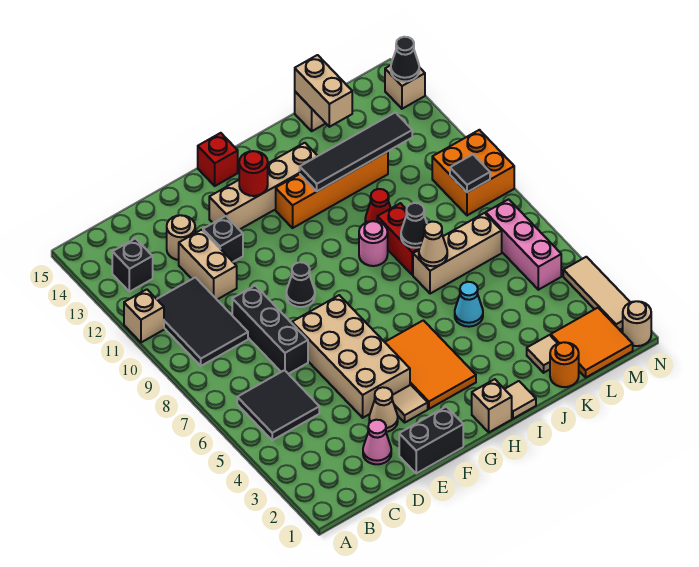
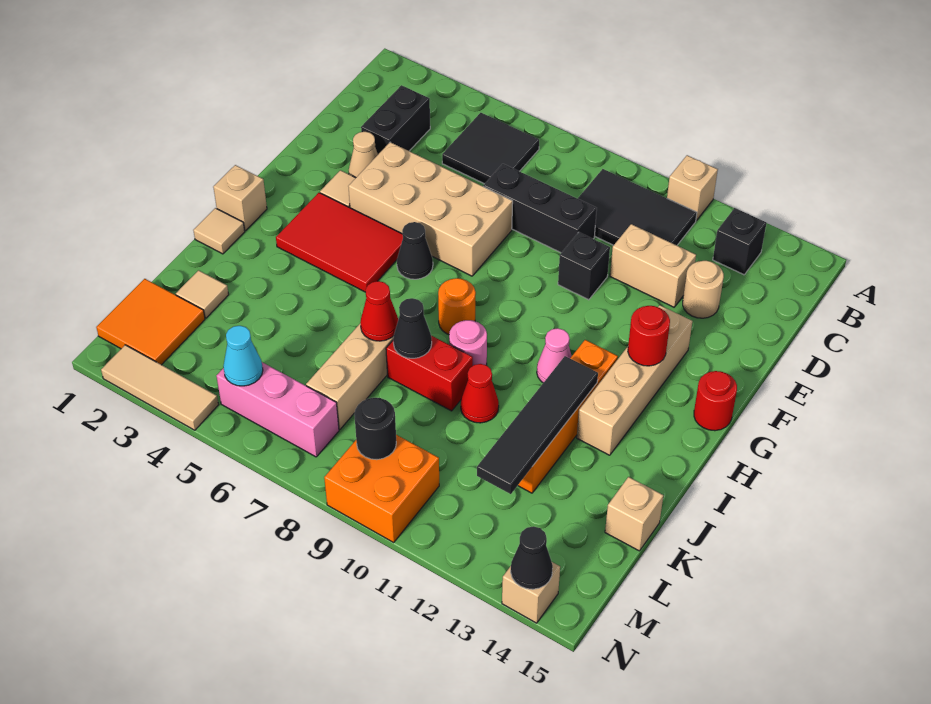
pink 1x1 cone [363,420,391,464] -> pink 1x1 cone moved to [537,328,572,383]
black 1x2 brick [399,407,463,473] -> black 1x2 brick moved to [361,85,430,154]
black 1x1 brick [203,216,243,262] -> black 1x1 brick moved to [558,232,610,300]
black 1x1 cone [286,262,315,307] -> black 1x1 cone moved to [397,222,433,279]
orange 2x3 tile [385,320,476,409] -> red 2x3 tile [276,193,403,292]
red 1x1 brick [198,133,238,186] -> red 1x1 round brick [694,371,737,431]
cyan 1x1 cone [455,282,483,327] -> cyan 1x1 cone moved to [223,326,263,386]
tan 1x1 cone [419,222,447,266] -> red 1x1 cone [360,281,398,341]
orange 1x1 round brick [550,342,579,387] -> orange 1x1 round brick moved to [438,278,476,335]
tan 1x2 brick [295,55,352,127] -> none
black 1x1 tile [450,155,490,192] -> black 1x1 round brick [354,398,396,460]
tan 1x1 round brick [623,301,651,346] -> none

